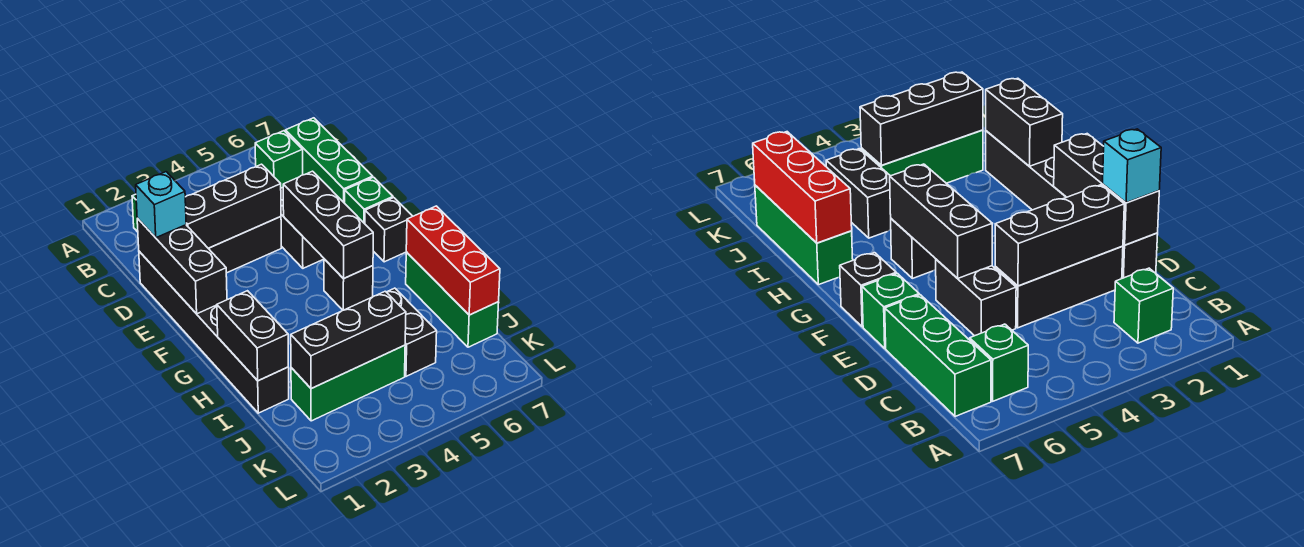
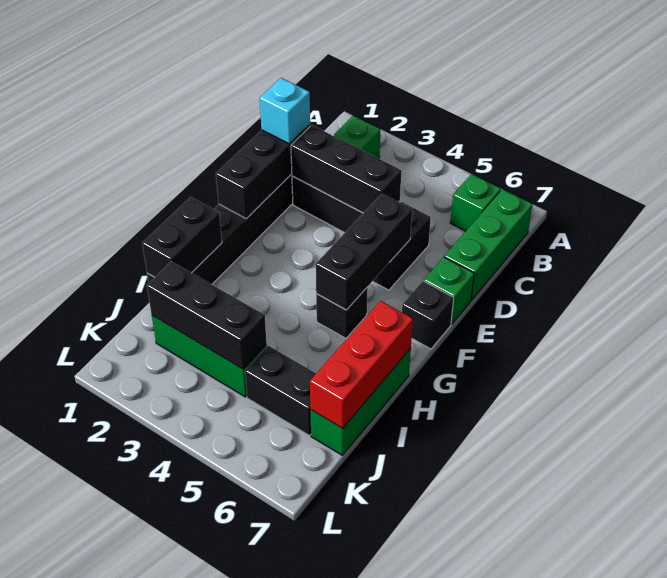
black 1x2 brick [387,288,437,376] -> black 1x2 brick turned to [245,346,316,435]

